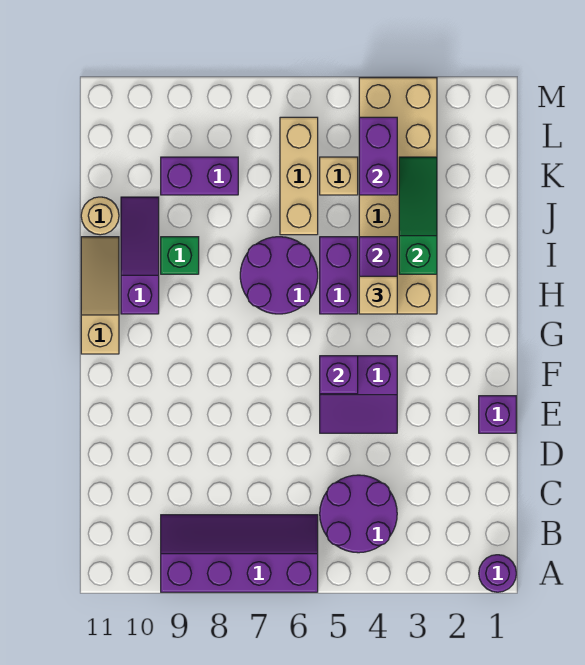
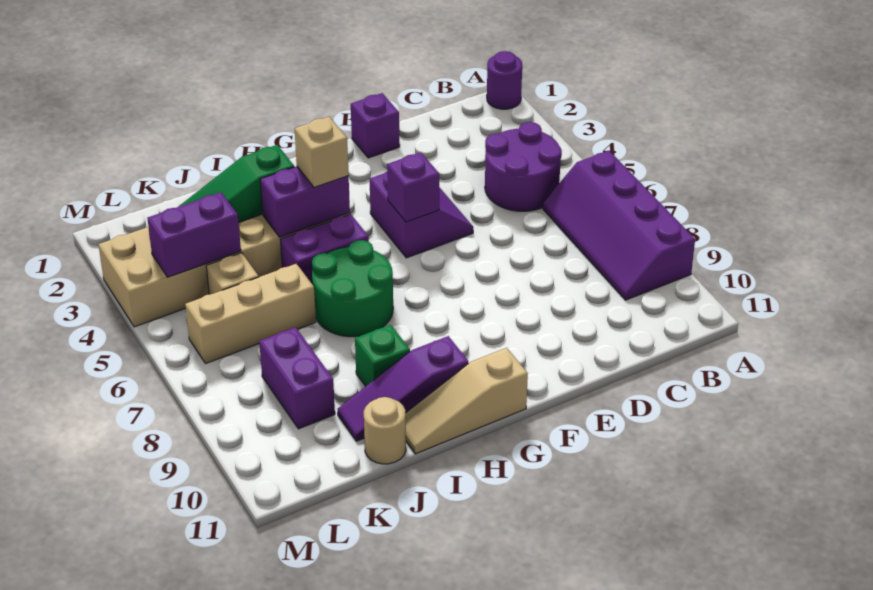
purple 2x2 round brick [240,237,318,314] -> green 2x2 round brick [312,240,393,337]

